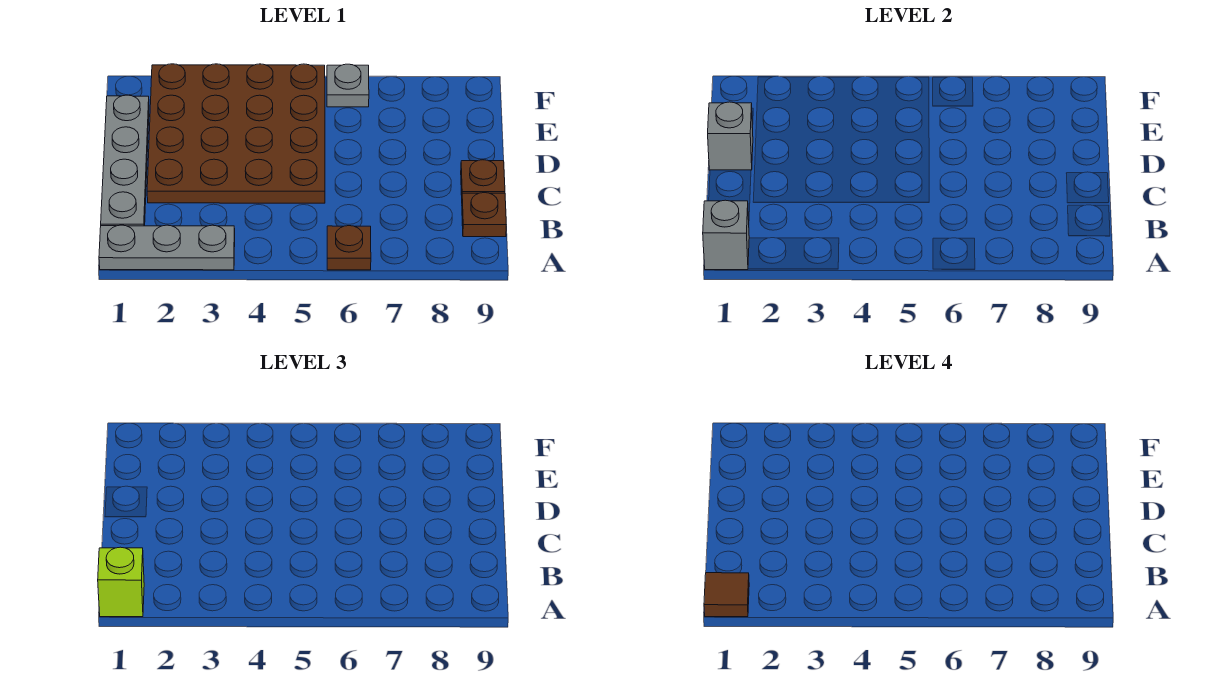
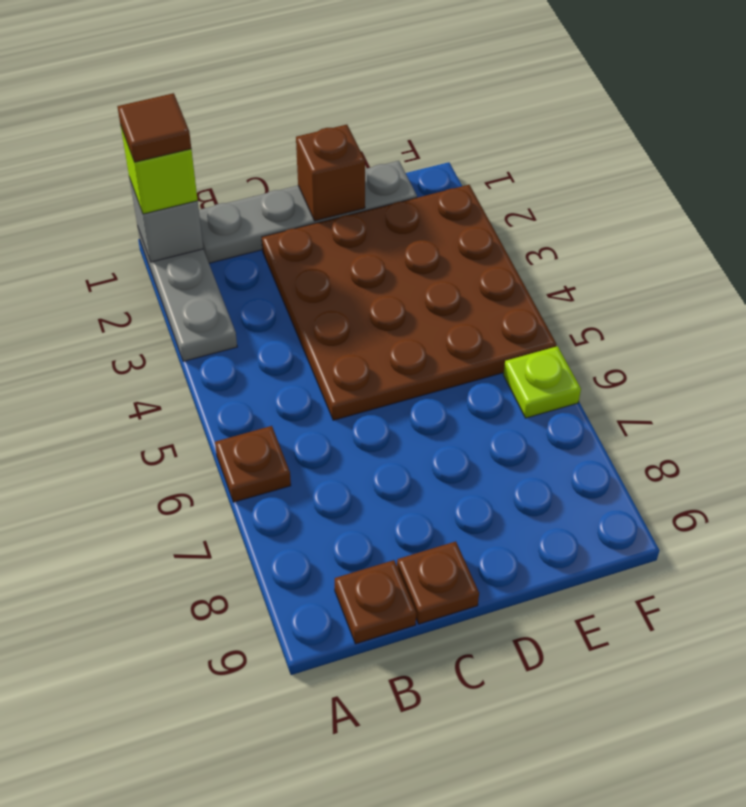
grey 1x1 brick [708,102,753,170] -> brown 1x1 brick [296,125,365,221]
grey 1x1 plate [327,64,369,107] -> lime 1x1 plate [503,346,581,418]

